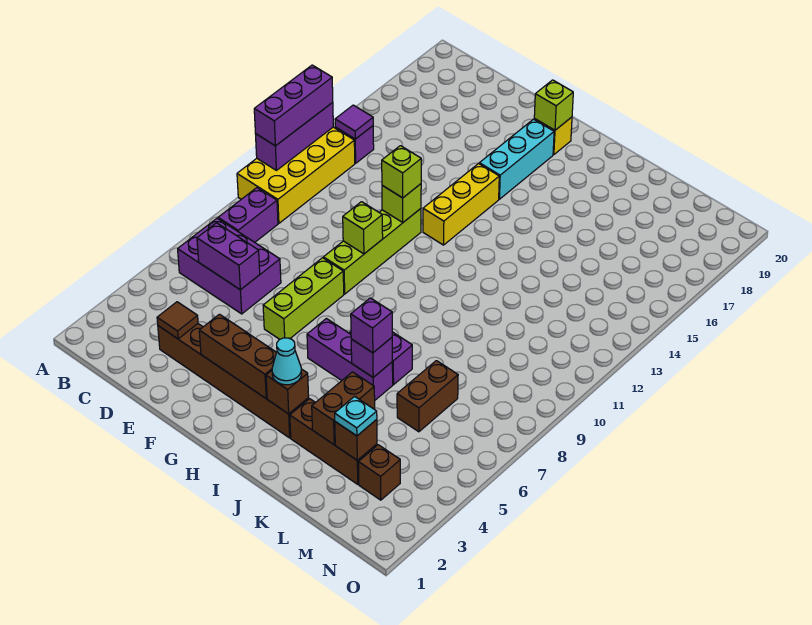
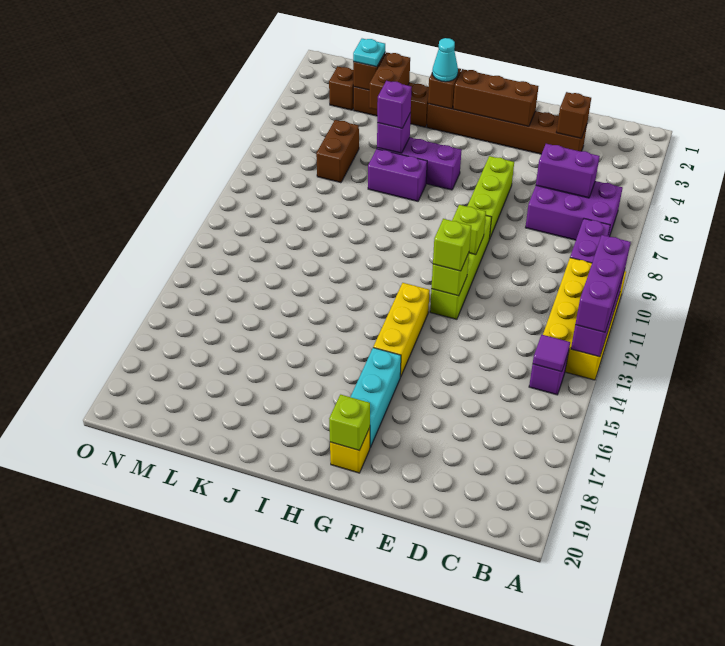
brown 1x1 tile [157,302,198,339] -> brown 1x1 brick [556,92,591,138]

